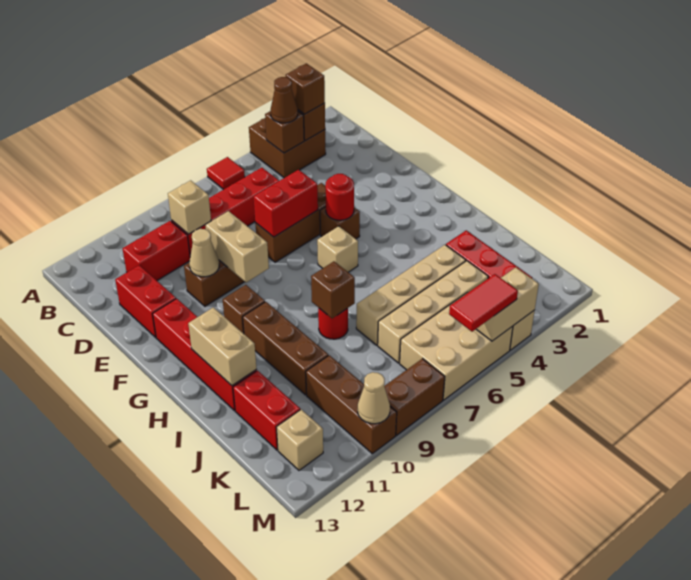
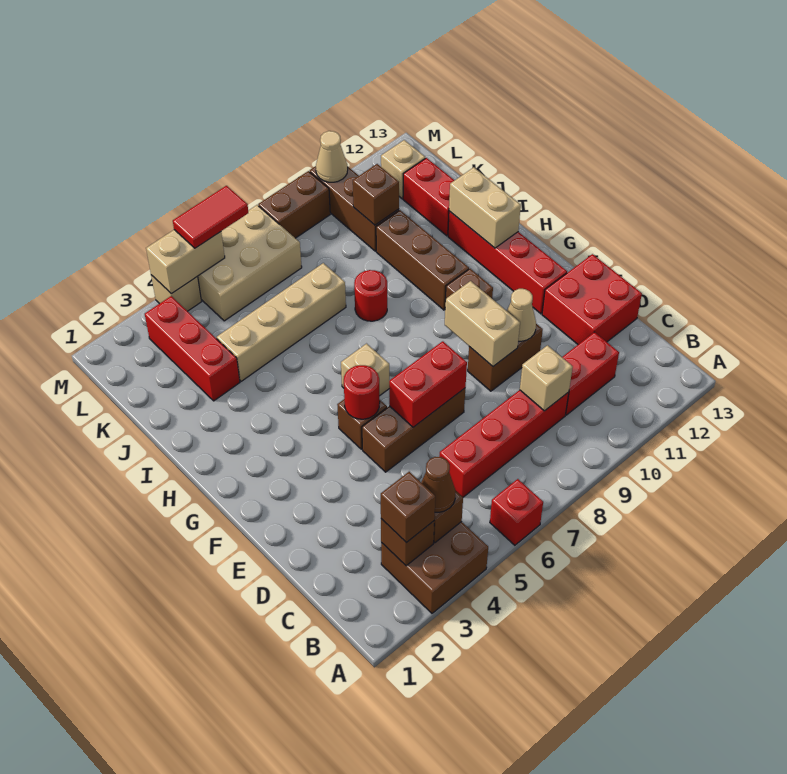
red 1x1 tile [207,157,245,190] -> red 1x1 brick [490,479,543,545]
red 1x2 brick [115,265,176,337] -> red 2x2 brick [542,254,642,344]
brown 1x1 brick [311,261,355,318] -> brown 1x1 brick moved to [353,164,399,225]
tan 1x4 brick [378,261,488,363] -> none

